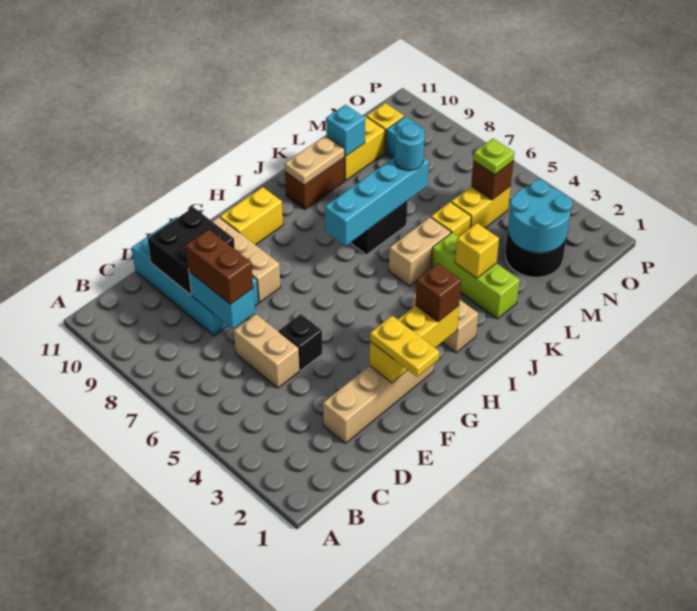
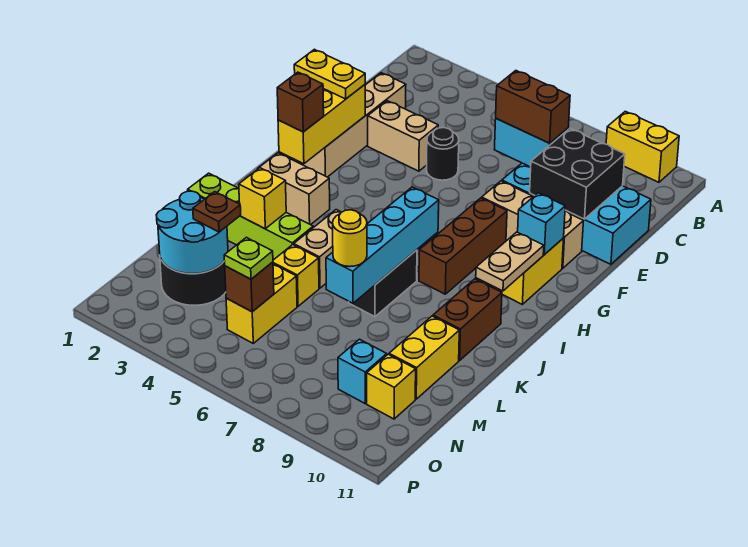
none -> yellow 1x2 brick [606,111,679,182]
tan 1x2 brick [234,314,300,388] -> tan 1x2 brick moved to [368,101,438,171]
black 1x1 brick [279,314,322,370] -> black 1x1 round brick [426,128,459,180]
none -> brown 1x3 brick [419,198,507,294]
tan 1x2 plate [285,136,345,185] -> tan 1x2 plate moved to [476,232,544,291]
lime 1x3 brick [431,233,520,319] -> lime 1x4 brick [188,173,313,260]
cyan 1x1 round brick [395,124,424,170] -> yellow 1x1 round brick [333,210,367,267]
cyan 1x1 brick [326,105,365,156] -> cyan 1x1 brick moved to [518,193,565,255]
none -> brown 1x1 plate [193,192,241,232]

